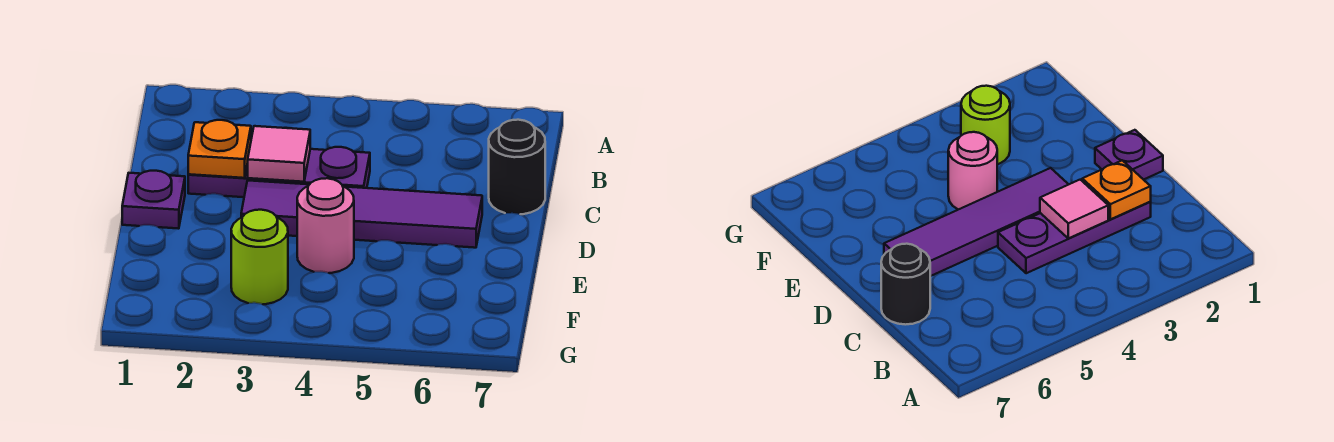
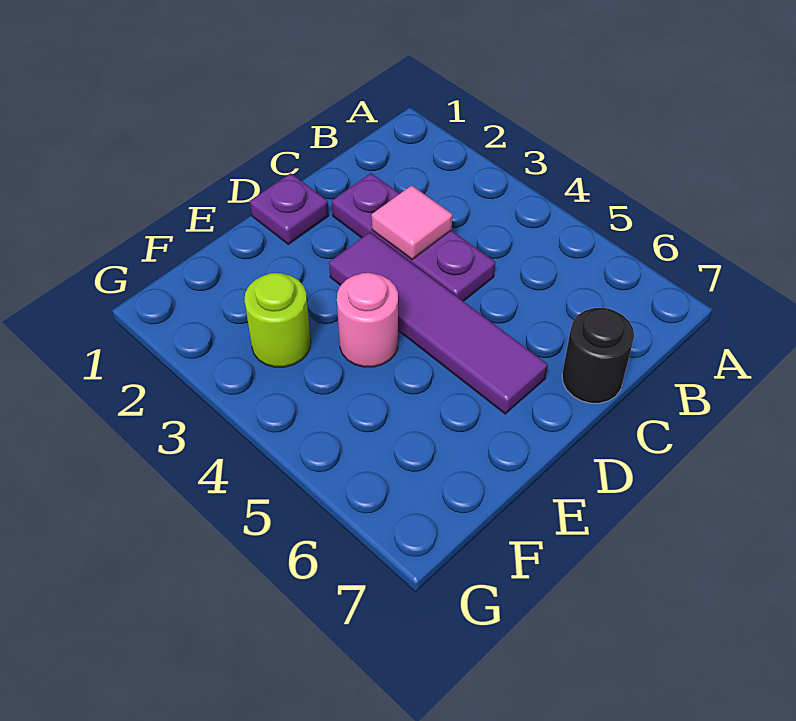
orange 1x1 plate [188,120,251,178] -> none

